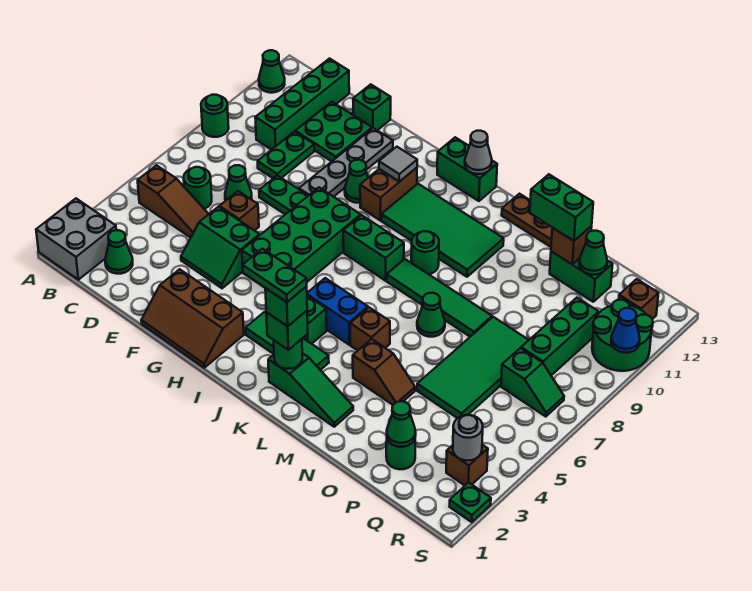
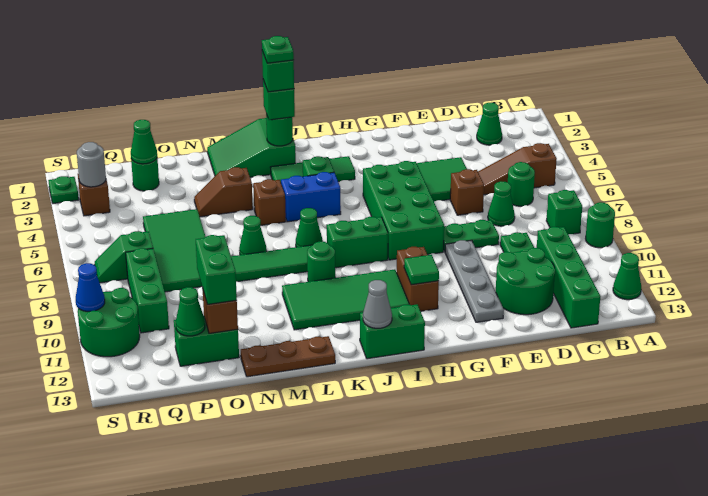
grey 2x2 brick [36,199,116,280] -> none
green 2x2 plate [295,102,372,161] -> green 2x2 round brick [496,248,555,315]
green 2x2 slope [181,207,260,288] -> green 2x2 tile [417,157,467,201]
green 1x1 brick [353,84,391,130] -> green 1x1 brick moved to [546,190,582,234]
brown 2x3 slope [141,269,244,368] -> none
green 1x1 cone [345,160,368,203] -> green 1x1 cone moved to [296,208,323,247]
grey 1x1 tile [379,147,417,182] -> green 1x1 tile [404,255,439,285]
green 1x2 plate [243,249,307,302] -> green 1x1 plate [262,36,294,63]
green 1x3 slope [268,353,353,427] -> green 2x3 slope [207,118,296,177]
green 1x2 brick [530,174,593,241] -> green 1x2 brick turned to [196,235,237,304]
brown 1x1 brick [619,279,659,319] -> none

